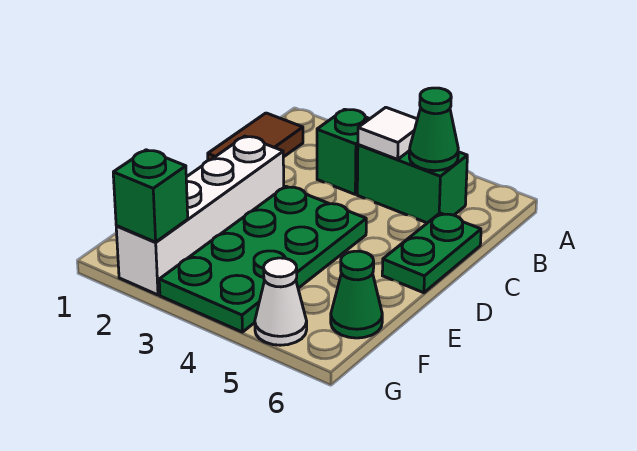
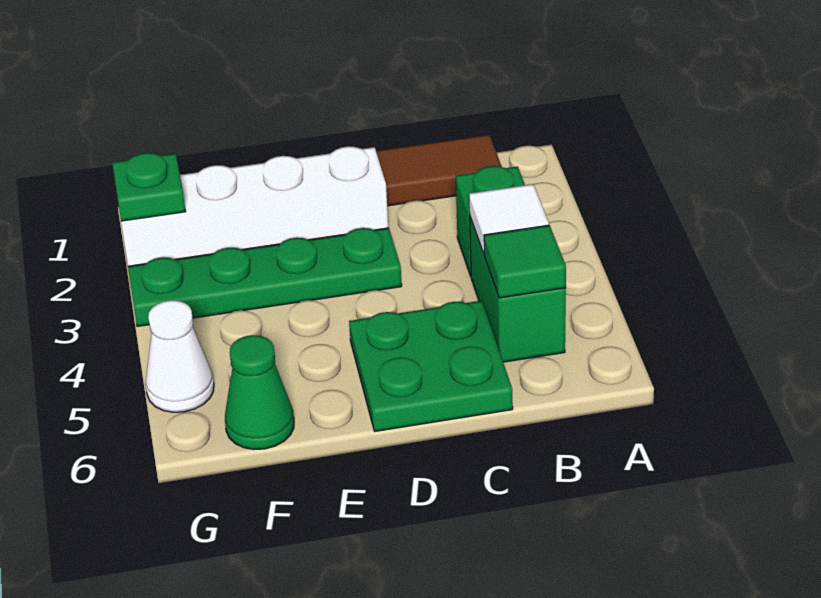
green 1x1 cone [409,88,458,171] -> green 1x1 tile [484,225,566,298]
green 1x2 plate [382,213,481,293] -> green 2x2 plate [349,301,513,431]
green 2x4 plate [159,186,366,332] -> green 1x4 plate [128,228,402,326]
green 1x1 brick [113,150,188,242] -> green 1x1 plate [112,153,186,221]

